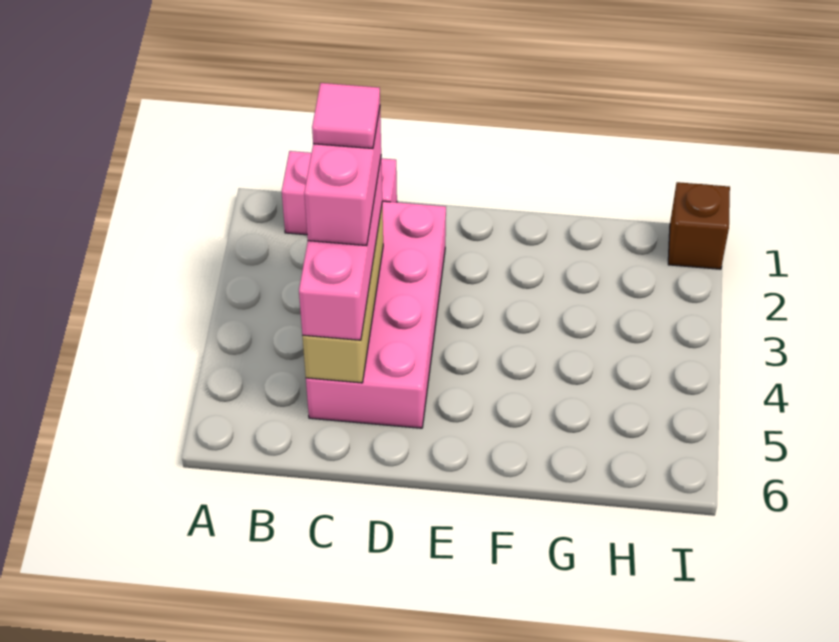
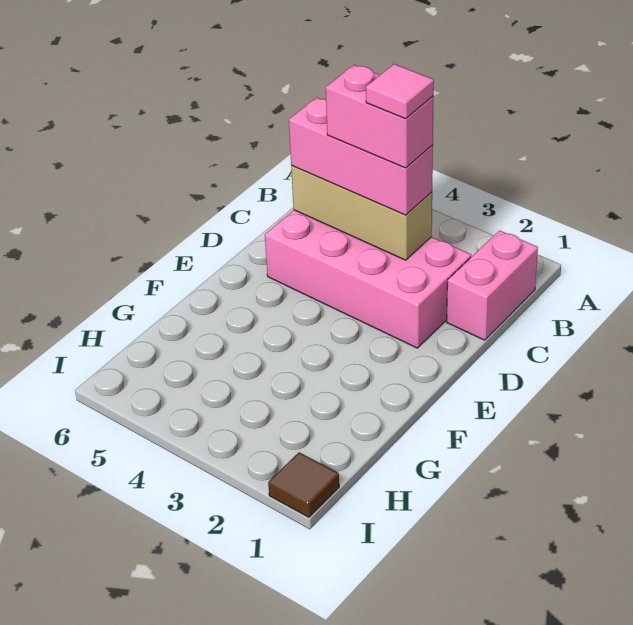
brown 1x1 brick [668,182,730,269] -> brown 1x1 tile [268,452,339,517]

